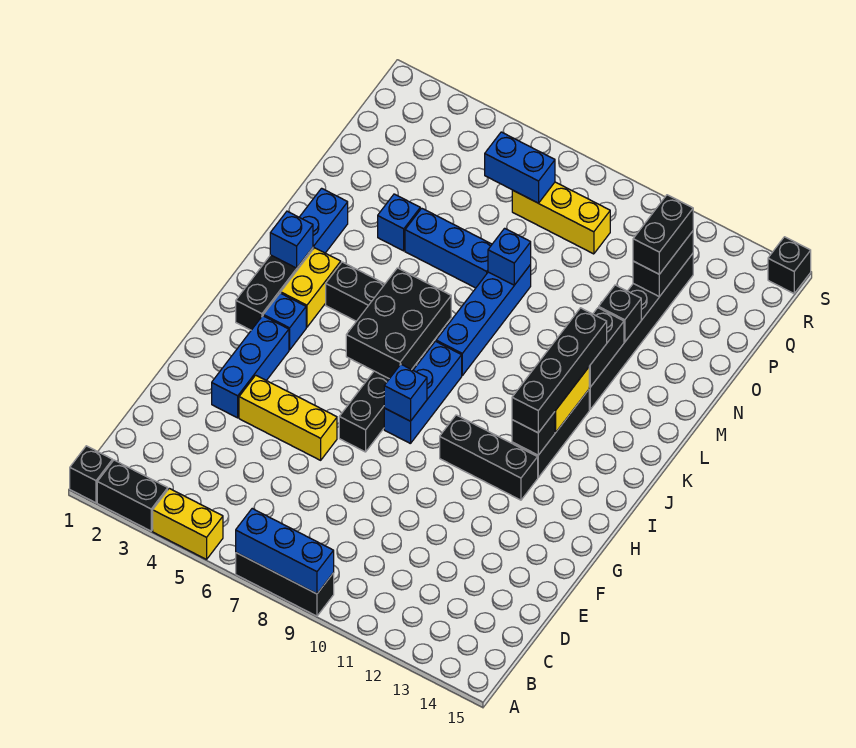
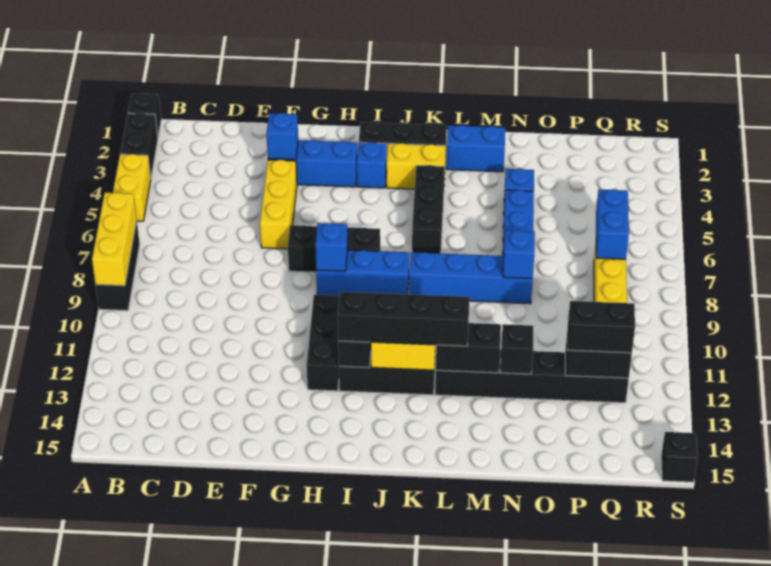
blue 1x3 brick [236,509,334,594] -> yellow 1x3 brick [92,192,137,286]
black 2x3 brick [346,268,451,379] -> none
blue 1x1 brick [270,211,313,268] -> blue 1x1 brick moved to [267,113,298,160]

